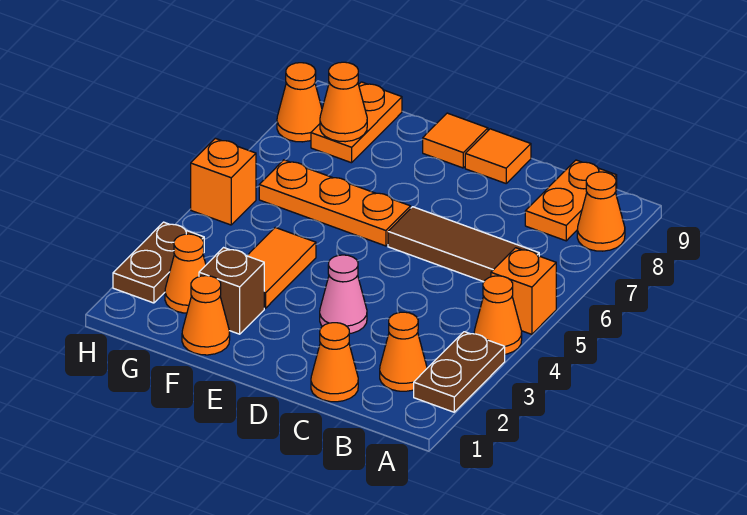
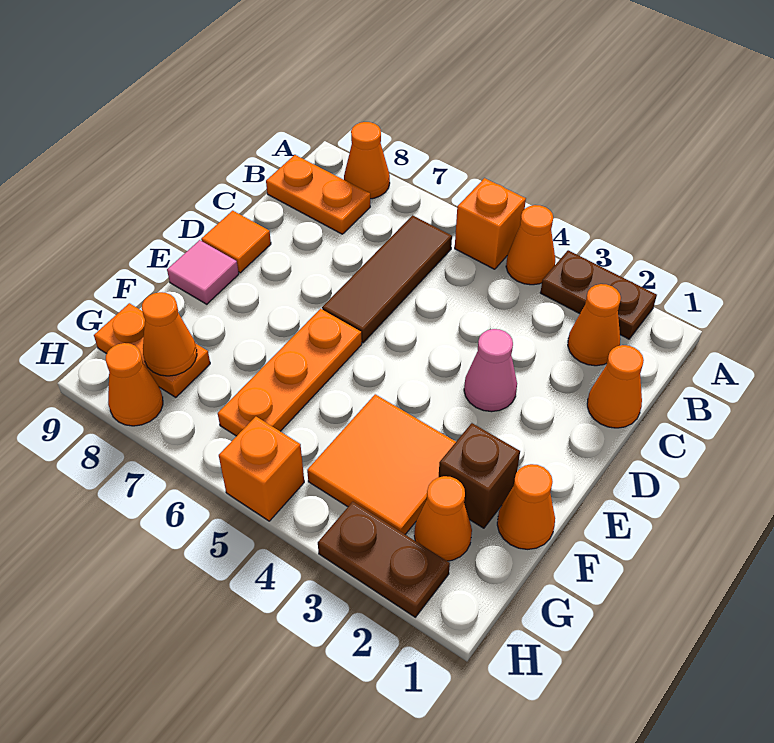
orange 1x1 tile [423,113,488,168] -> pink 1x1 tile [167,240,239,304]
orange 1x2 tile [247,228,316,308] -> orange 2x2 tile [307,394,456,534]

